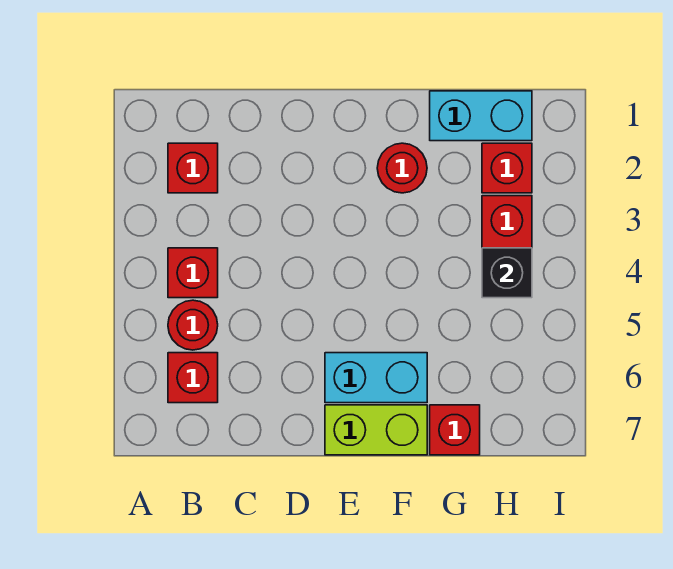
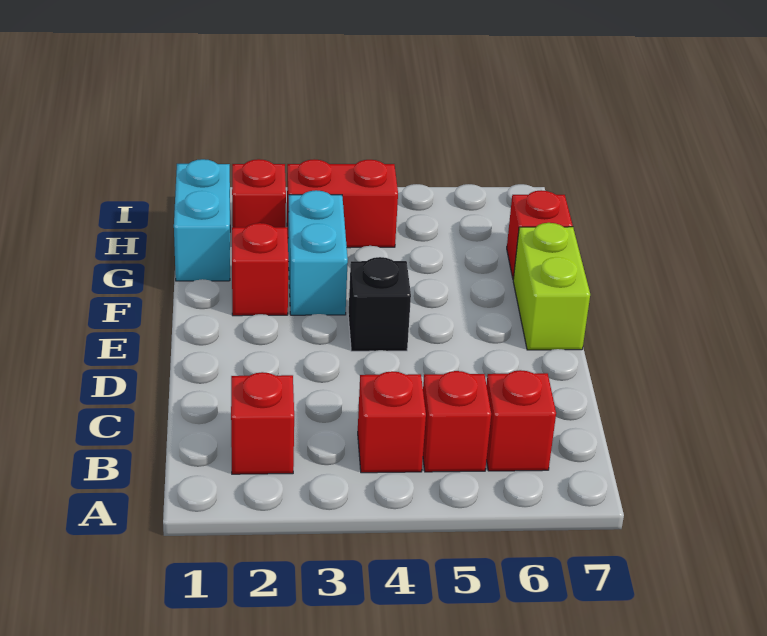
red 1x1 round brick [168,300,218,350] -> red 1x1 brick [423,371,491,472]
cyan 1x2 brick [325,353,427,403] -> cyan 1x2 brick moved to [288,190,348,315]
red 1x1 round brick [377,143,427,193] -> red 1x1 brick [232,223,288,316]
black 1x1 brick [482,248,532,298] -> black 1x1 brick moved to [348,257,411,351]

